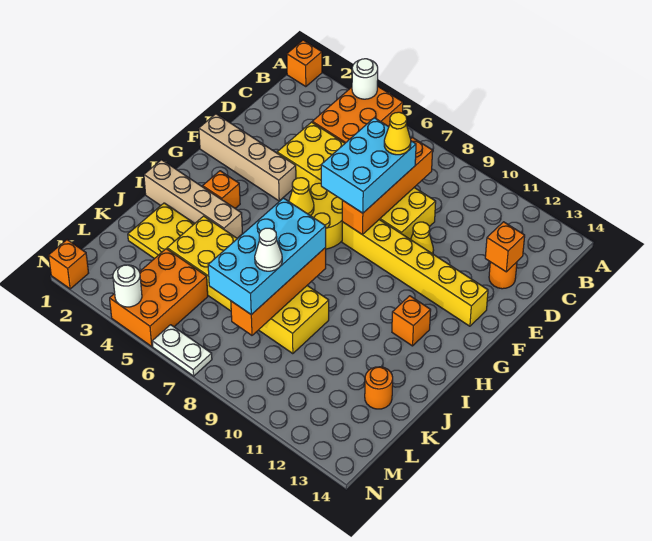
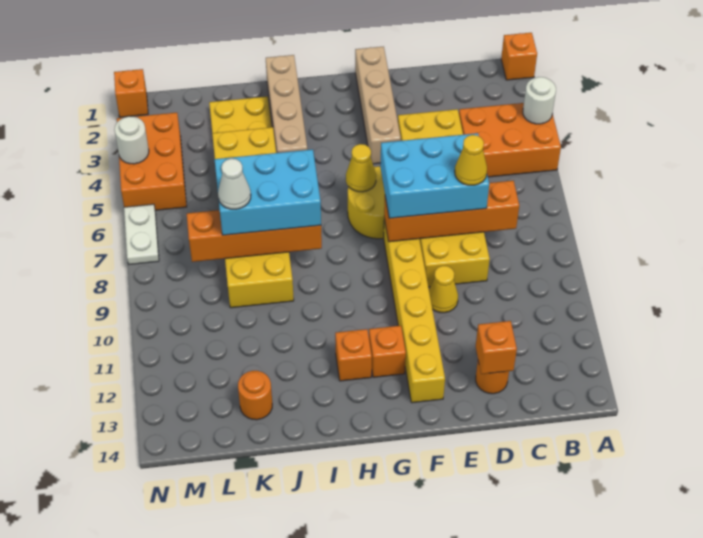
orange 1x1 brick [203,171,240,208] -> orange 1x1 brick moved to [369,326,406,377]
cyan 2x4 brick [208,198,326,315] -> cyan 2x3 brick [215,149,321,235]
orange 2x3 brick [110,249,208,346] -> orange 2x3 brick turned to [117,113,187,210]

